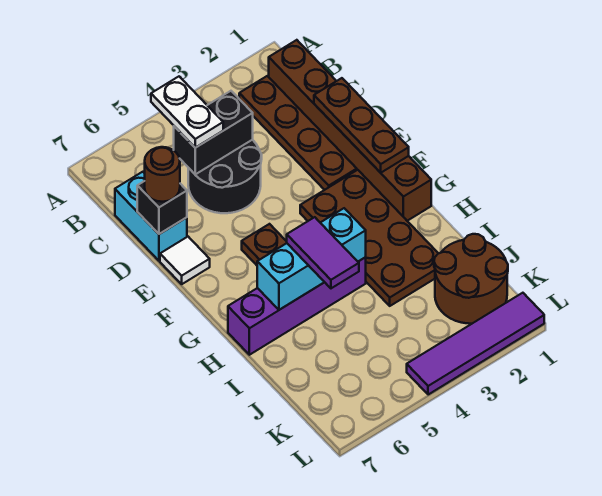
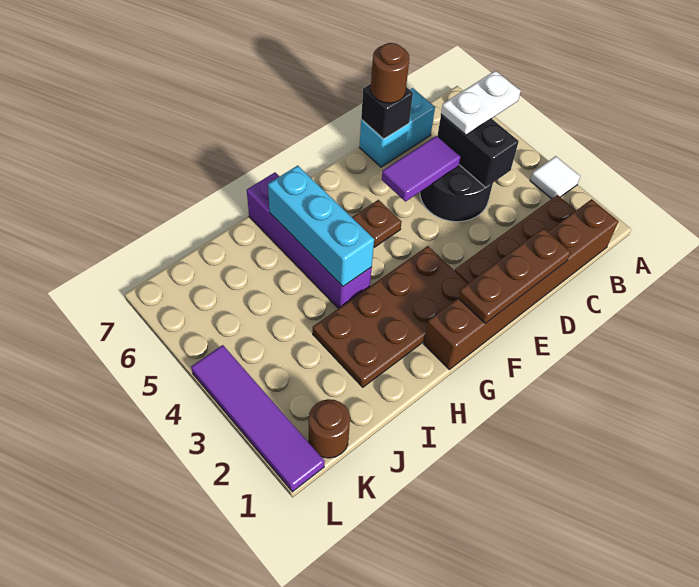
white 1x1 tile [160,237,210,284] -> white 1x1 tile moved to [530,156,580,199]
purple 1x2 tile [287,217,359,288] -> purple 1x2 tile moved to [382,136,460,202]
brown 2x2 round brick [434,234,508,324] -> brown 1x1 round brick [308,399,350,458]

